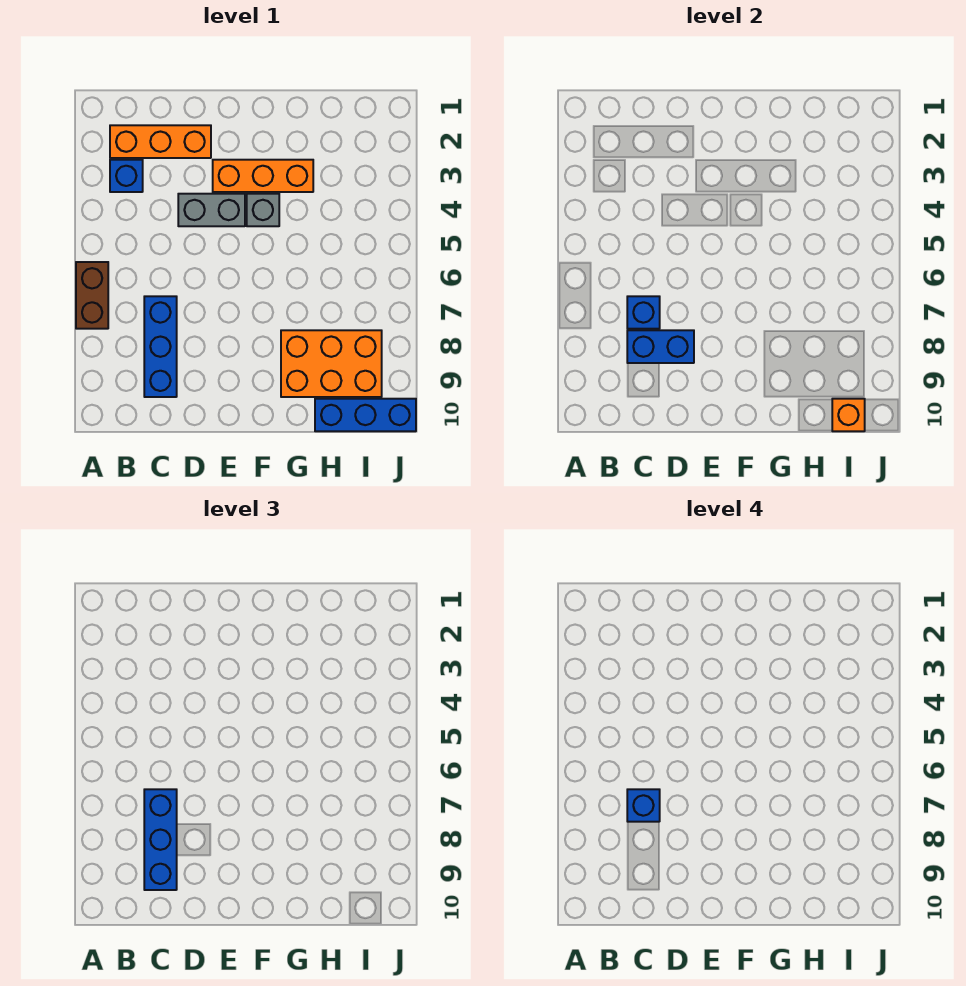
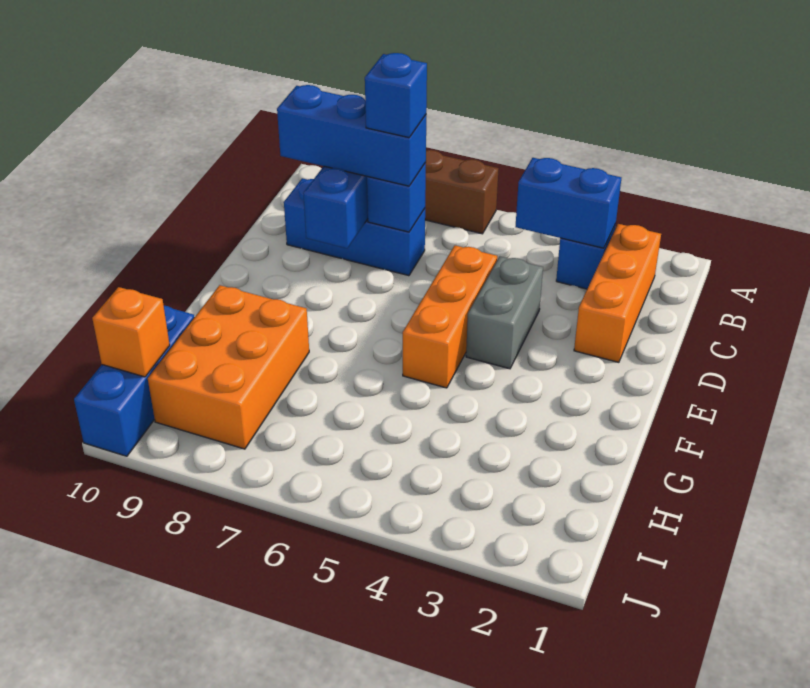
none -> blue 1x2 brick [515,158,621,248]
orange 1x3 brick [213,160,313,192] -> orange 1x3 brick moved to [403,246,497,388]
grey 1x1 brick [247,194,279,226] -> none

